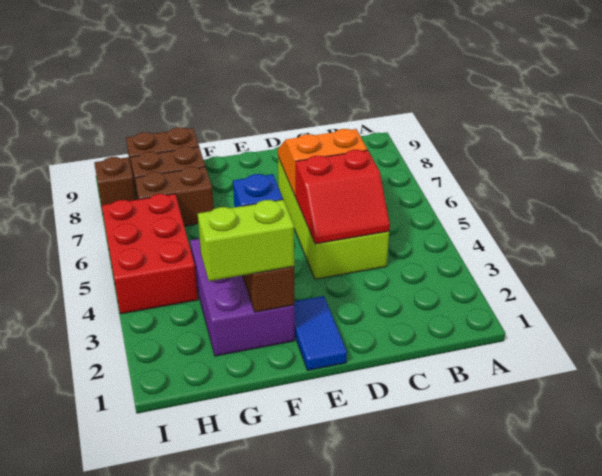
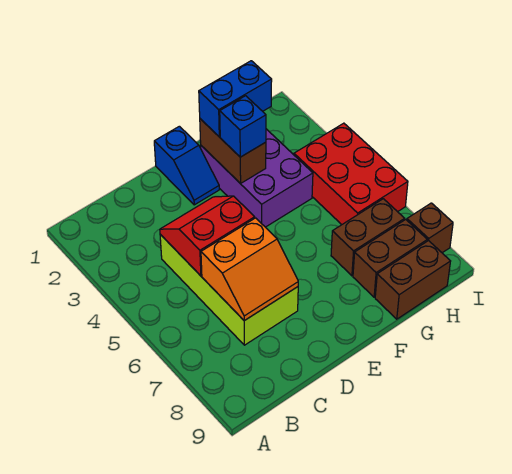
blue 1x2 tile [294,296,347,371] -> blue 1x2 slope [154,126,219,205]
lime 1x2 brick [198,200,294,281] -> blue 1x2 brick [199,61,272,137]

